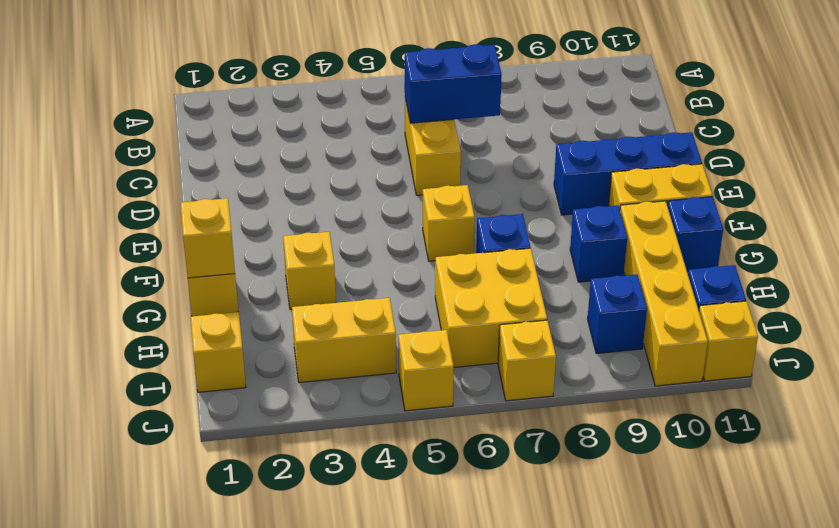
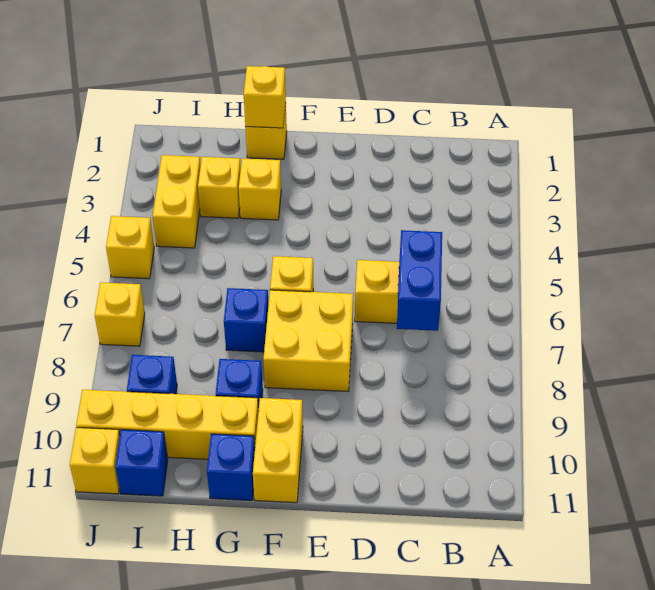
blue 1x3 brick [554,132,702,215] -> none
yellow 2x2 brick [435,248,547,367] -> yellow 2x2 brick moved to [263,290,353,391]
yellow 1x1 brick [191,312,246,392] -> yellow 1x1 brick moved to [198,157,241,218]

